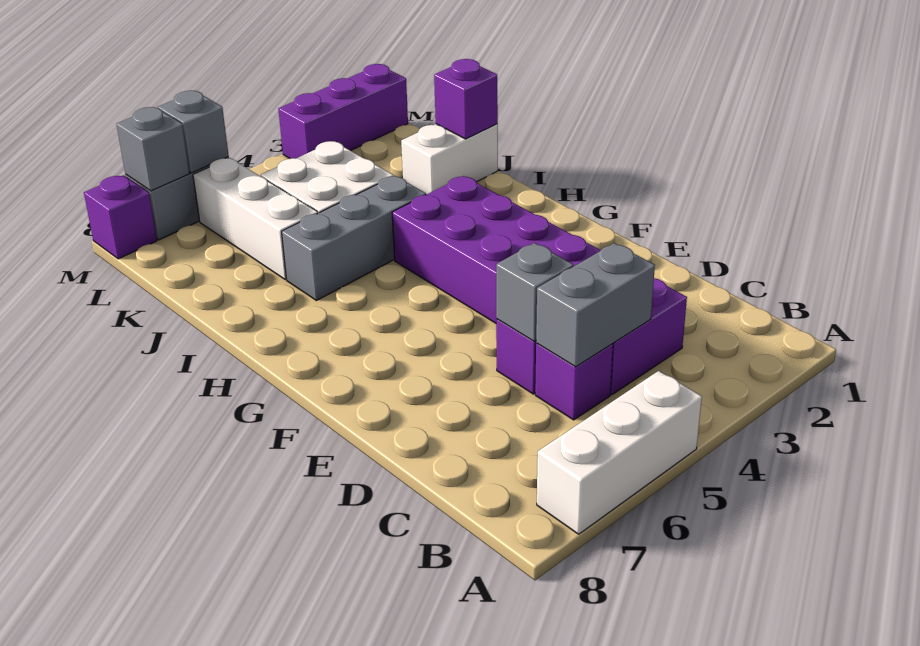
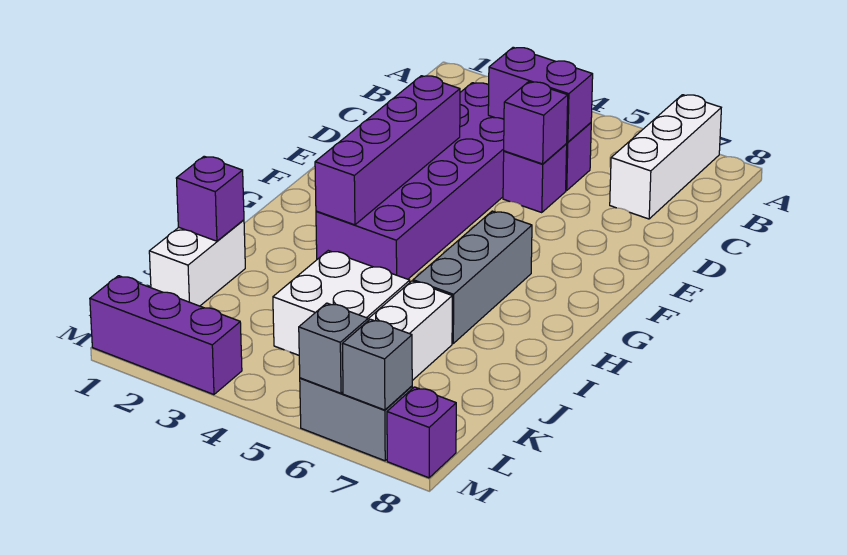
white 1x3 brick [537,371,702,534] -> white 1x3 brick turned to [610,95,721,219]
grey 1x2 brick [536,243,655,367] -> purple 1x2 brick [488,47,593,142]
grey 1x1 brick [496,243,573,341] -> purple 1x1 brick [504,82,568,164]
none -> purple 1x4 brick [315,76,460,225]
grey 1x3 brick [282,176,426,301] -> grey 1x3 brick turned to [413,211,532,343]
white 1x2 brick [401,124,498,195] -> white 1x2 brick turned to [149,220,245,306]

